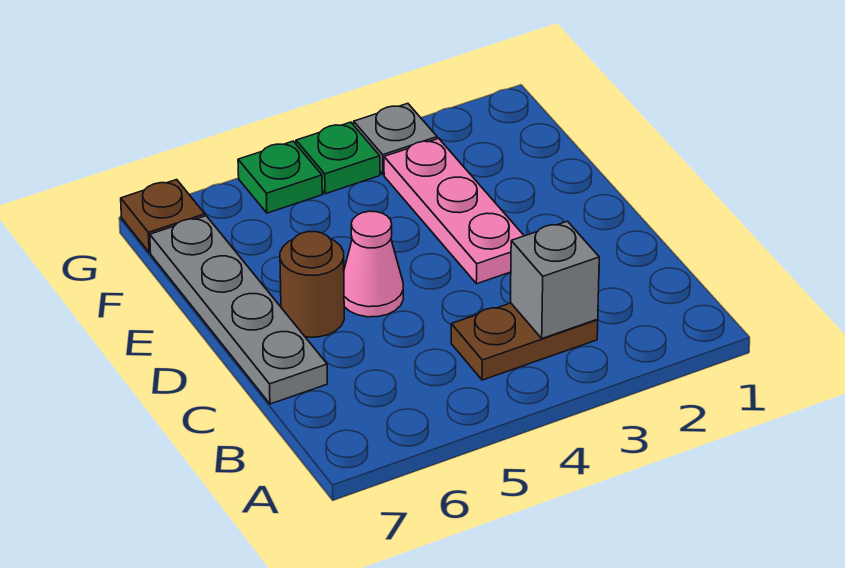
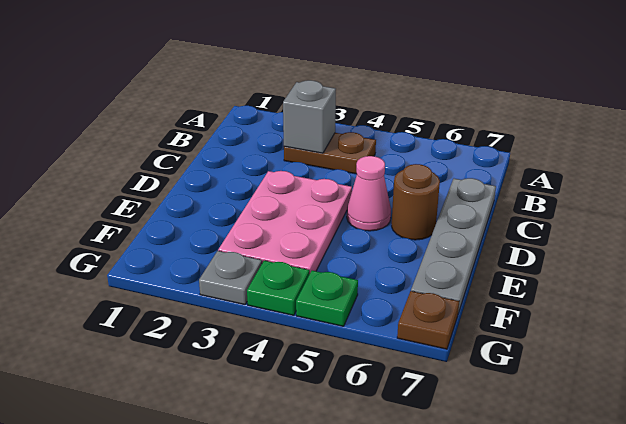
pink 1x3 plate [384,138,524,284] -> pink 2x3 plate [218,171,352,274]

